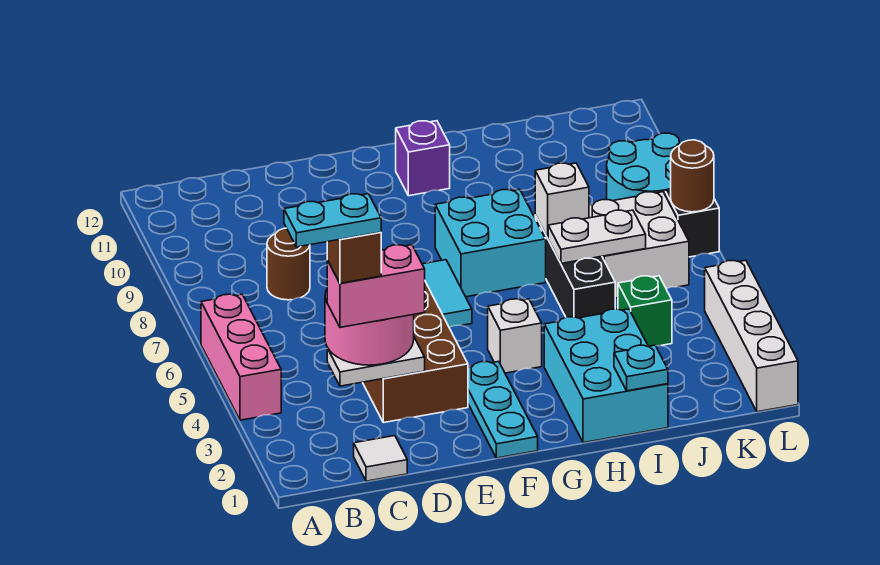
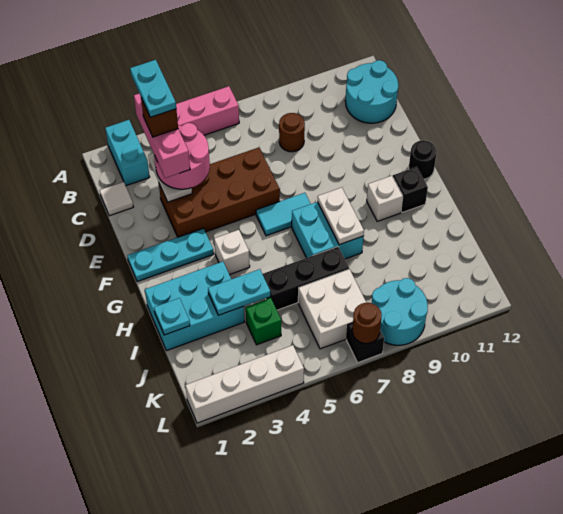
none -> cyan 1x2 brick [105,120,150,186]
none -> cyan 2x2 round brick [345,60,398,123]
pink 1x2 brick [327,245,425,327] -> pink 1x3 brick [134,94,190,178]
none -> black 1x1 round brick [409,140,437,179]
purple 1x1 brick [396,121,450,196] -> black 1x1 brick [393,167,428,213]
none -> cyan 1x2 plate [208,269,270,315]
white 1x2 plate [548,210,646,264] -> white 1x2 plate moved to [317,188,364,245]
white 1x1 brick [535,163,589,238] -> white 1x1 brick moved to [367,176,403,221]

